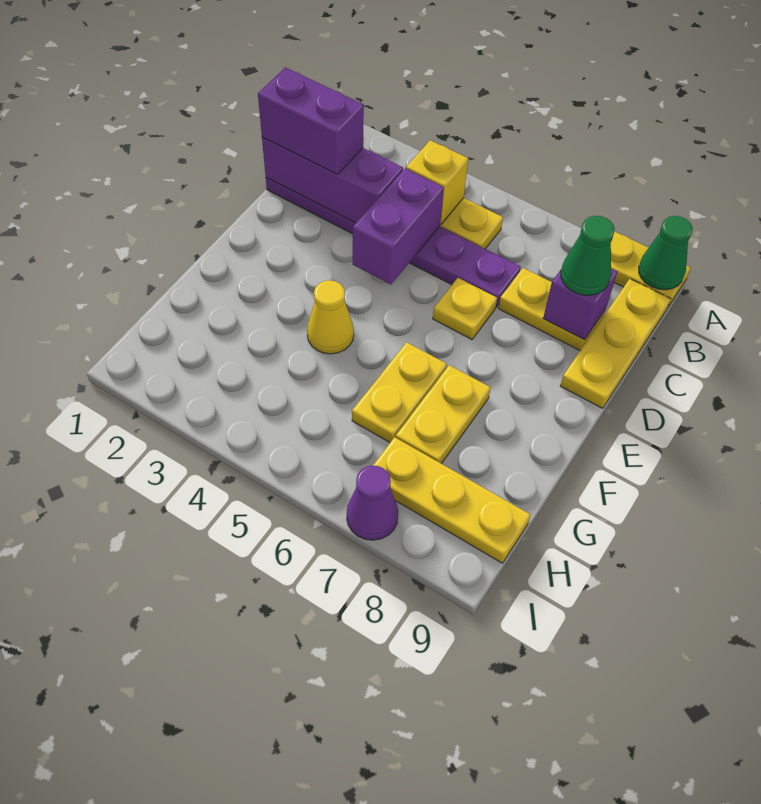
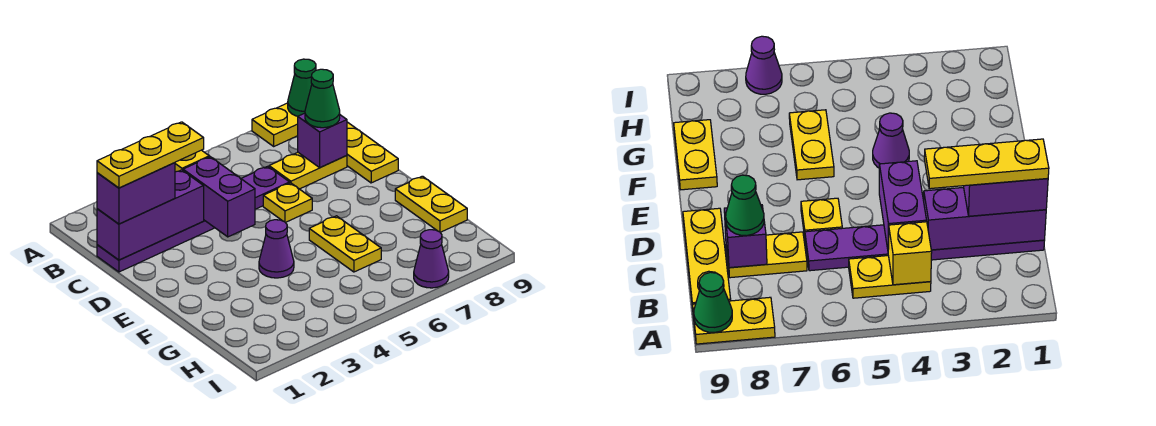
yellow 1x1 cone [307,280,354,354] -> purple 1x1 cone [259,220,294,278]
yellow 1x2 plate [396,365,491,464] -> yellow 1x2 plate moved to [395,176,467,232]
yellow 1x3 plate [373,437,531,563] -> yellow 1x3 plate moved to [97,122,204,188]

